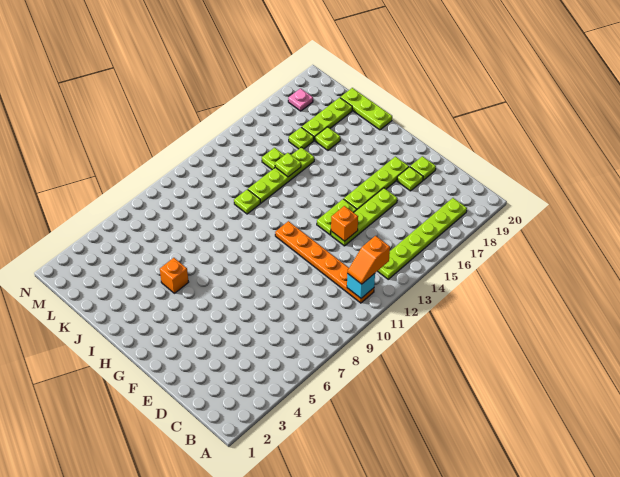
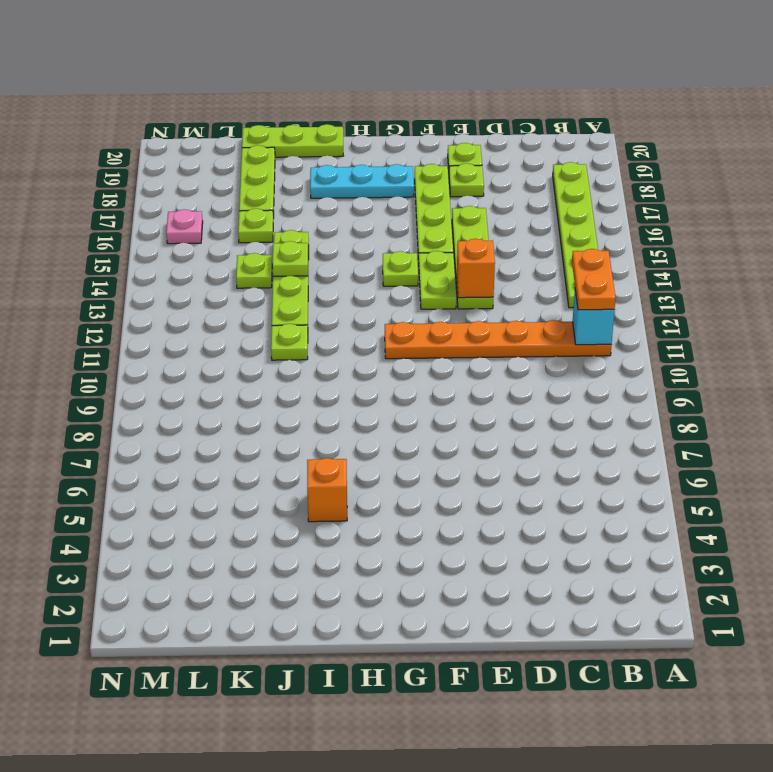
orange 1x2 slope [347,236,390,284] -> orange 1x2 plate [572,249,616,310]
none -> cyan 1x3 plate [310,164,414,198]
lime 1x1 plate [315,127,340,150] -> lime 1x1 plate moved to [383,251,418,286]
pink 1x1 plate [288,88,313,111] -> pink 1x1 plate moved to [166,209,203,244]

